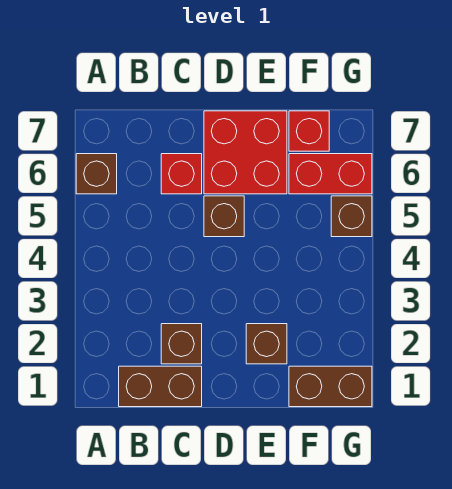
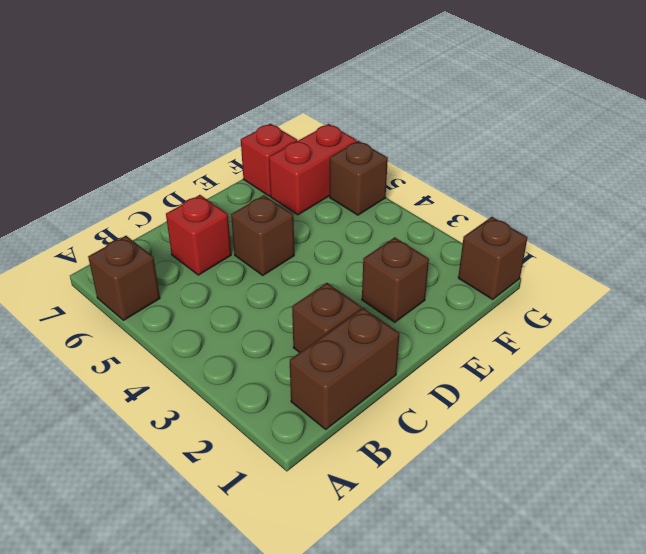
red 2x2 brick [204,111,287,194] -> none
brown 1x2 brick [289,366,372,407] -> brown 1x1 brick [458,217,528,299]

